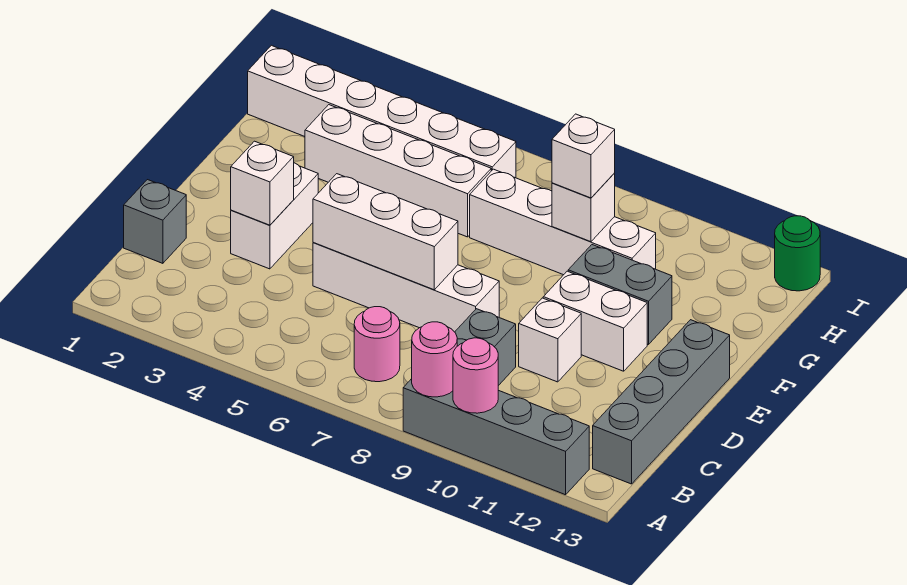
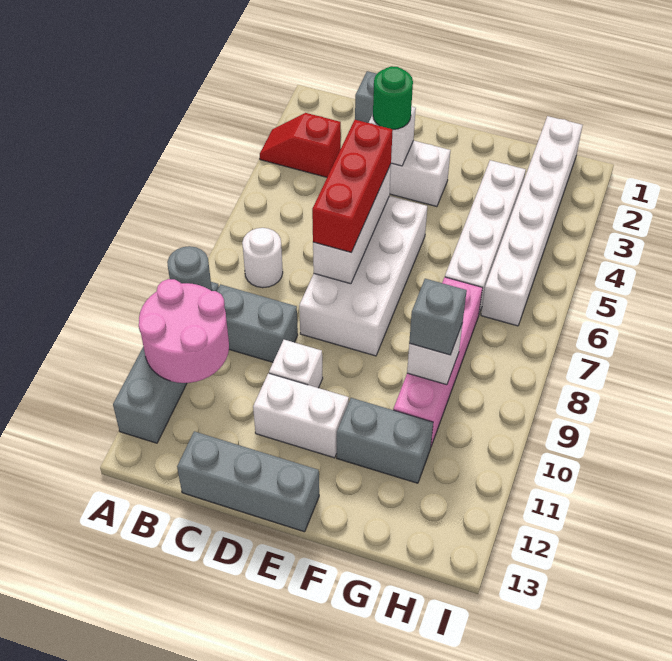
none -> red 1x2 slope [260,113,341,177]
pink 1x1 round brick [412,322,457,397] -> grey 1x1 round brick [167,246,212,291]
pink 1x1 round brick [453,338,498,413] -> pink 2x2 round brick [139,279,229,383]
pink 1x1 round brick [354,307,400,382] -> white 1x1 round brick [242,228,283,288]
grey 1x4 brick [593,320,730,484] -> grey 1x3 brick [177,431,319,532]
white 1x4 brick [313,243,499,332] -> white 2x4 brick [299,196,427,356]
none -> red 1x3 brick [312,120,393,252]
white 1x2 brick [543,271,647,371] -> white 1x2 brick turned to [253,373,349,458]
grey 1x2 brick [568,245,672,345] -> grey 1x2 brick turned to [337,398,433,483]
white 1x4 brick [470,169,656,275] -> pink 1x4 brick [393,277,482,446]
white 1x1 brick [552,114,615,198] -> grey 1x1 brick [409,279,467,355]
green 1x1 round brick [775,216,820,291] -> green 1x1 round brick moved to [373,66,413,129]

